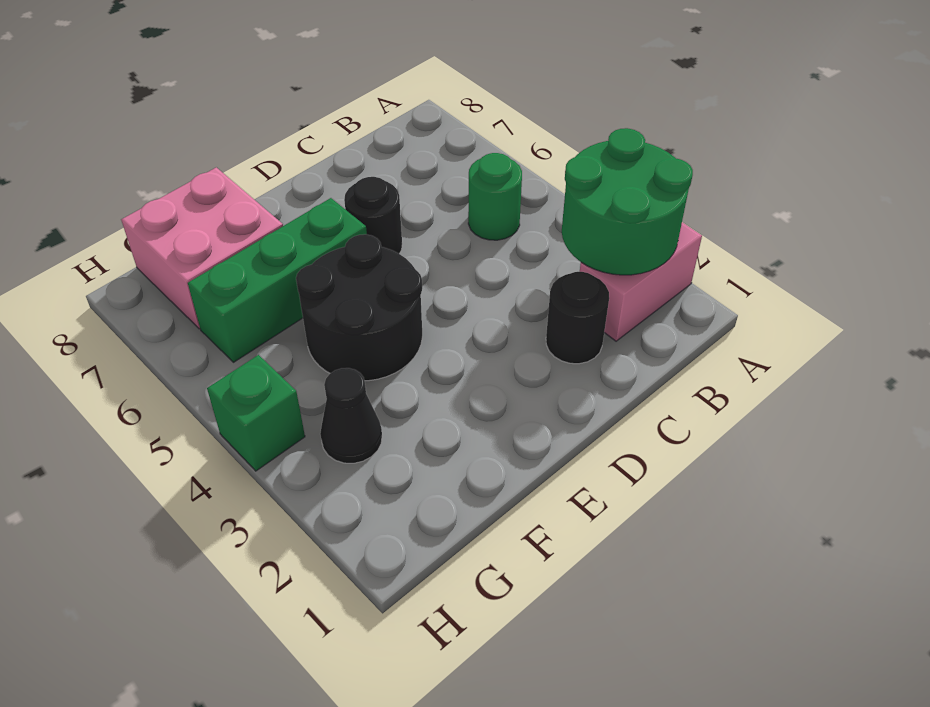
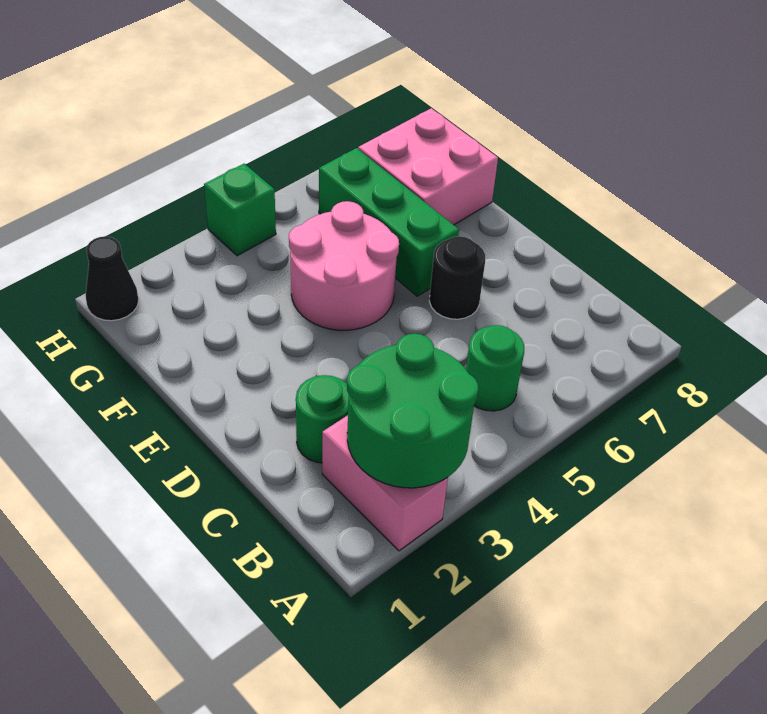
black 1x1 round brick [546,272,609,364] -> green 1x1 round brick [296,375,349,463]
black 2x2 round brick [296,234,422,381] -> pink 2x2 round brick [289,201,399,330]
black 1x1 cone [320,368,382,463] -> black 1x1 cone moved to [85,236,139,321]

